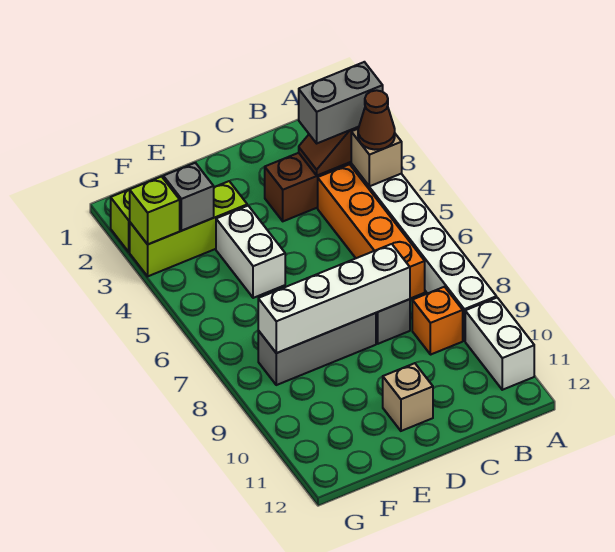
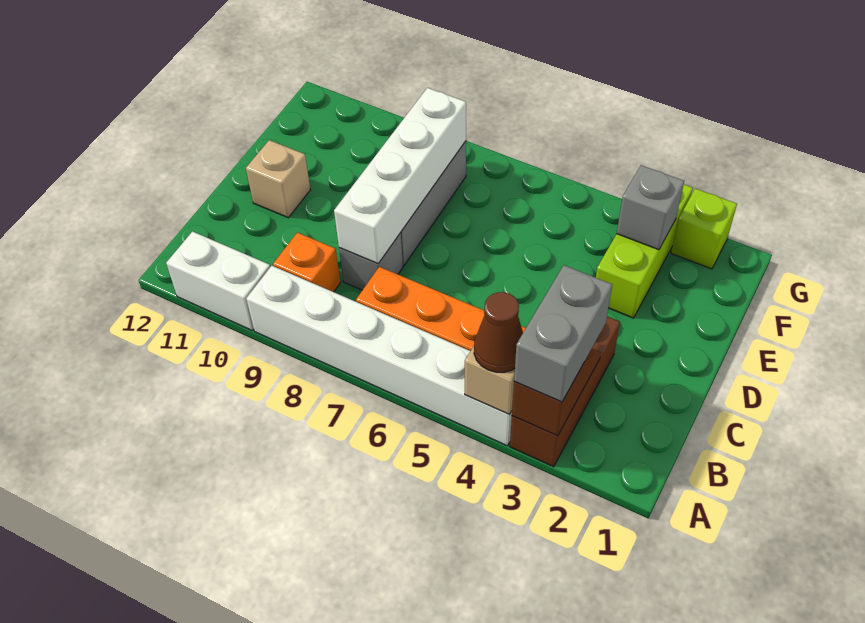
white 1x2 brick [216,206,285,298] -> none
lime 1x1 brick [130,177,180,244] -> none

